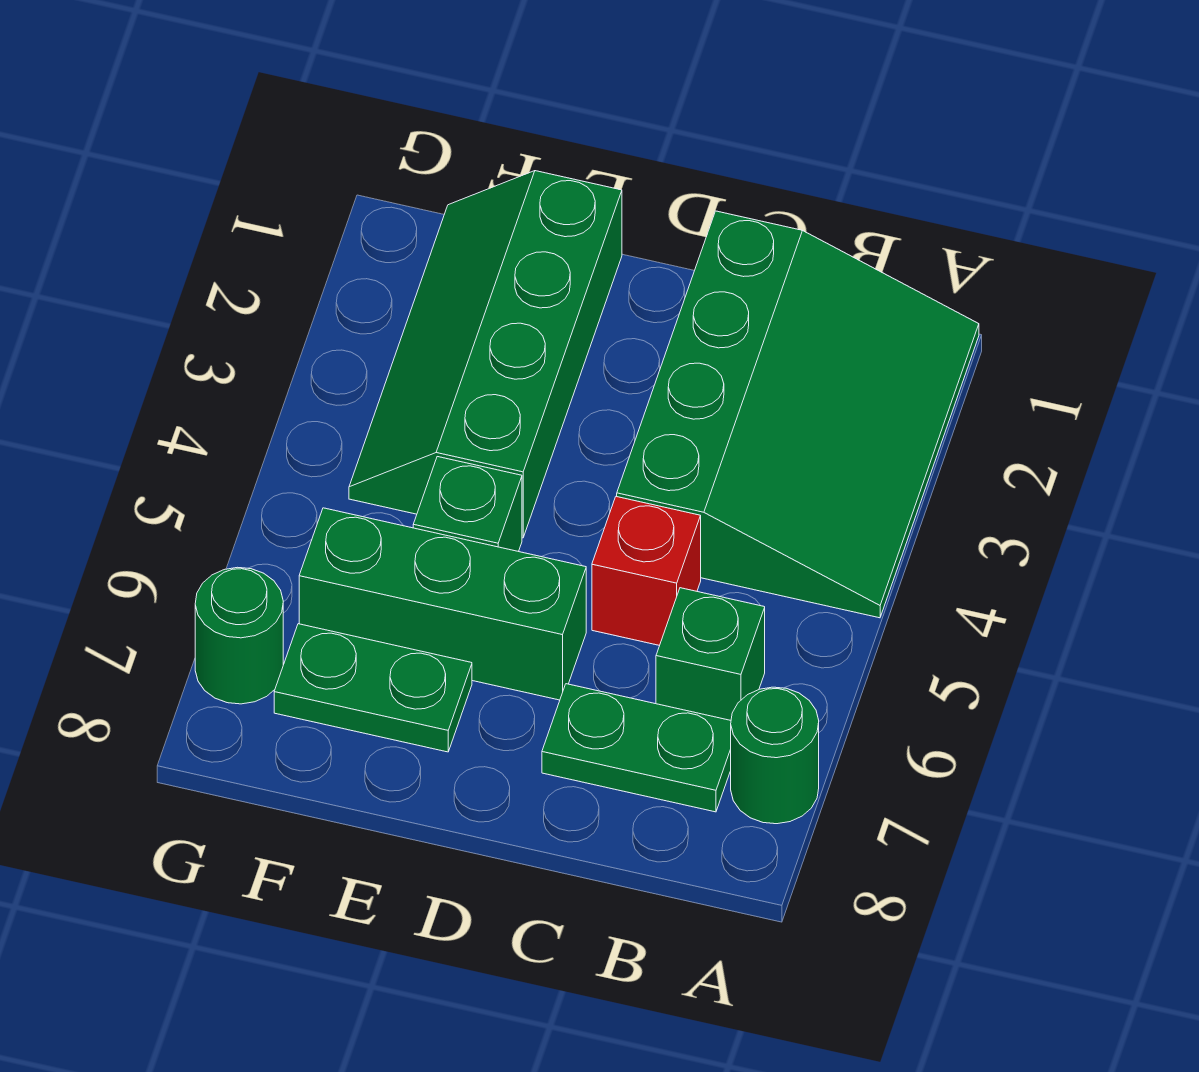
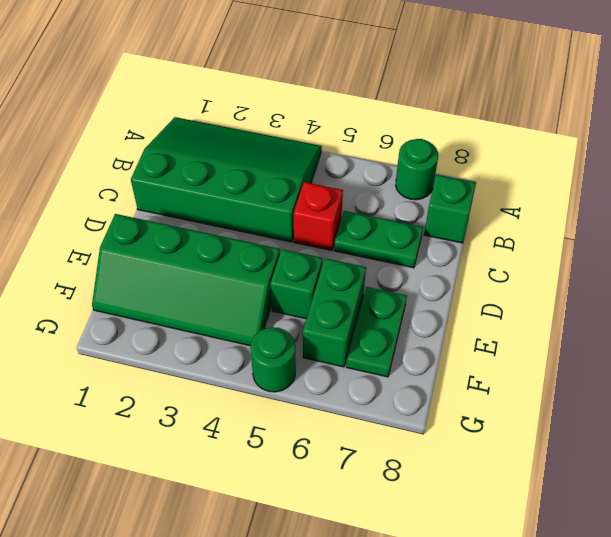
green 1x1 brick [656,588,765,720] -> green 1x1 brick moved to [424,175,476,243]
green 1x2 plate [542,684,731,812] -> green 1x2 plate turned to [334,211,423,268]
green 1x3 brick [299,508,586,700] -> green 1x2 brick [303,258,366,367]
green 1x1 round brick [195,567,283,704] -> green 1x1 round brick moved to [250,327,296,392]

